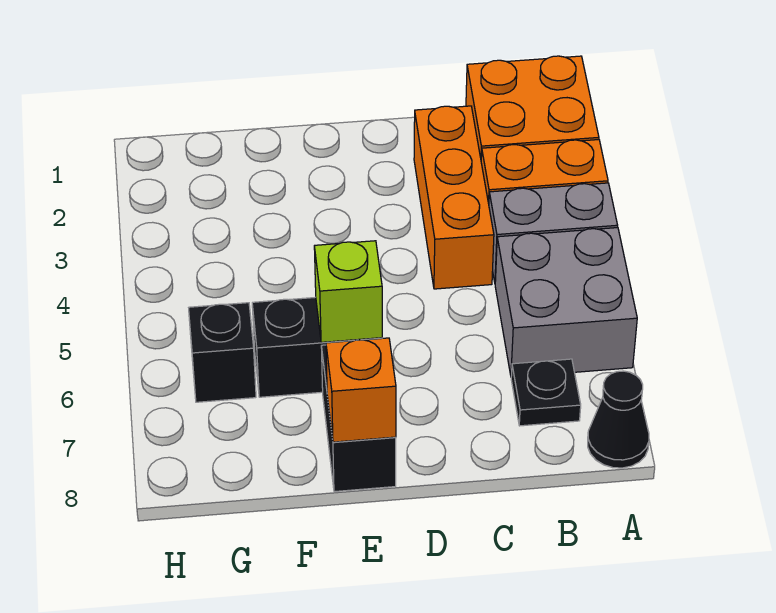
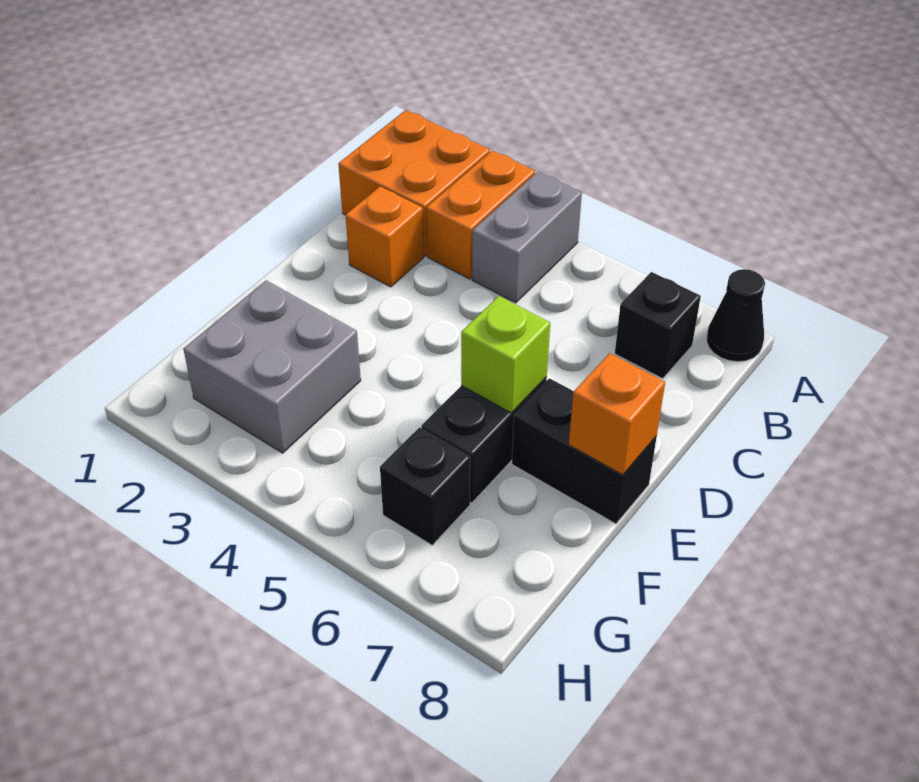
grey 2x2 brick [495,228,637,376] -> grey 2x2 brick moved to [183,281,361,453]
black 1x1 plate [511,359,581,426] -> black 1x1 brick [615,272,701,379]
orange 1x3 brick [414,106,494,289] -> orange 1x1 brick [345,186,424,287]

